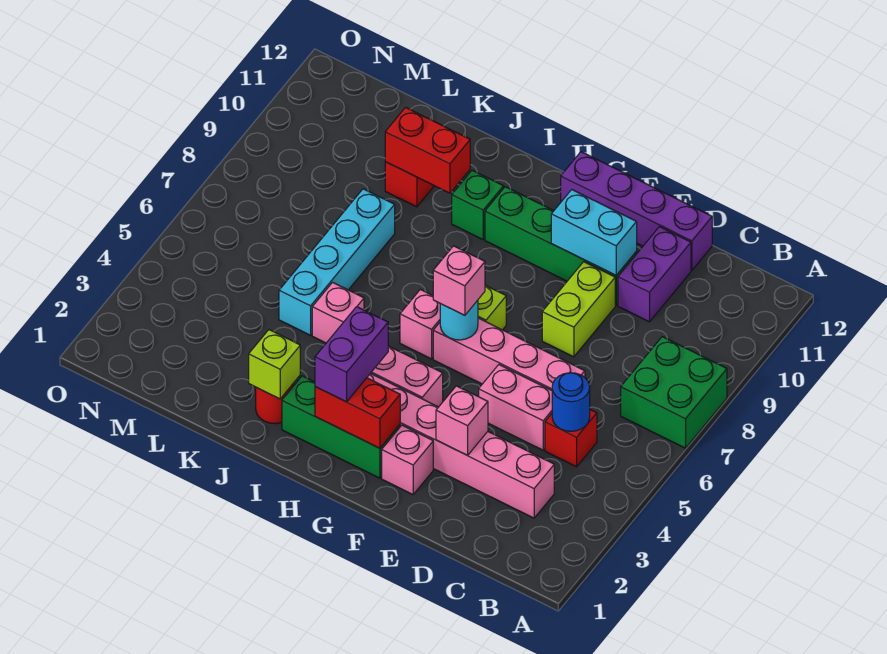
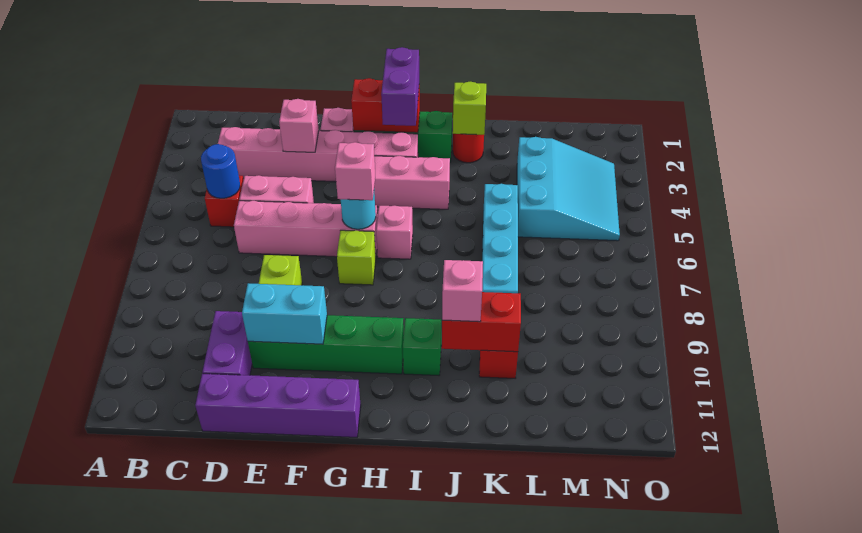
green 2x2 brick [621,337,727,448] -> none
pink 1x1 brick [312,282,364,343] -> pink 1x1 brick moved to [442,260,483,322]
none -> cyan 3x3 slope [517,137,620,241]

